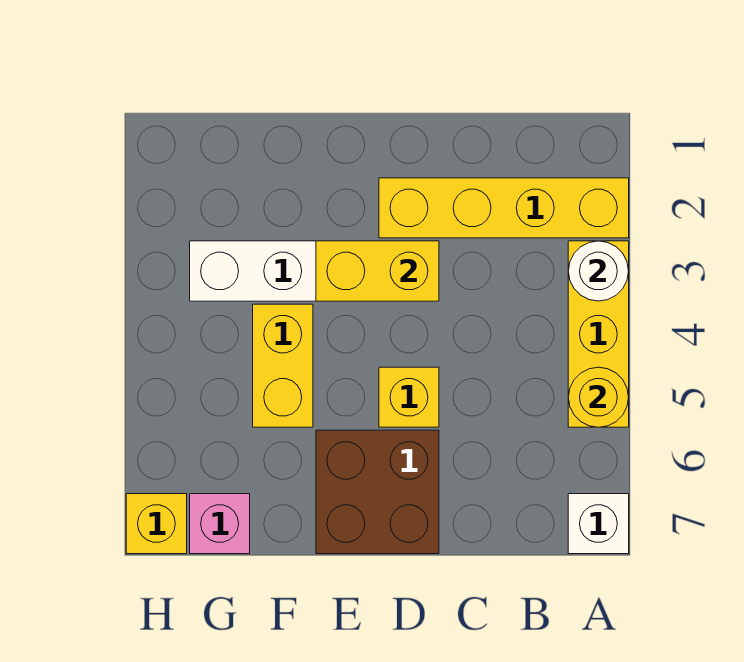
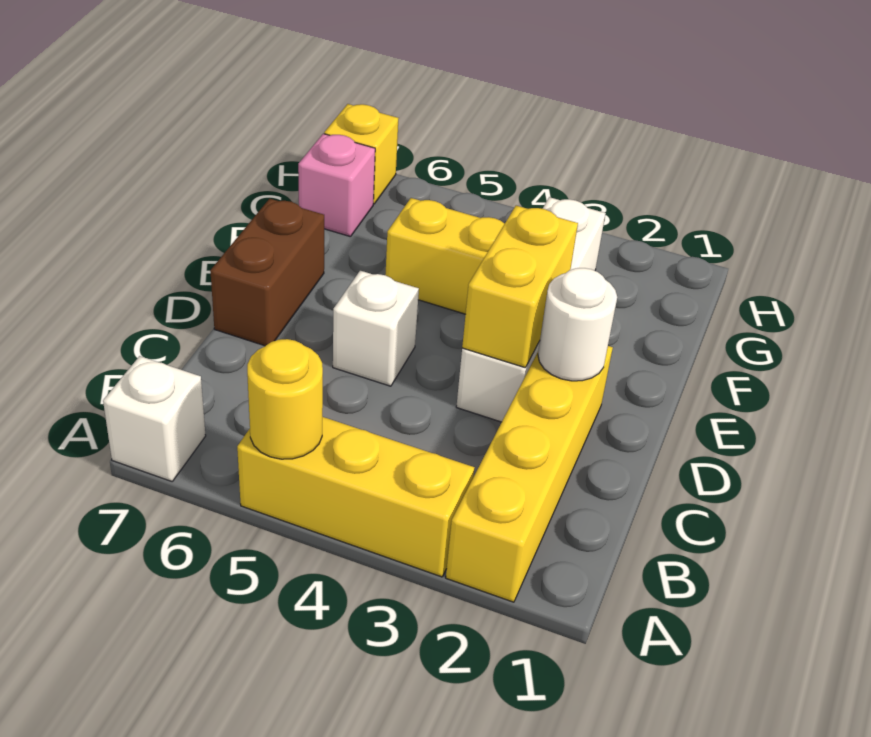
white 1x1 round brick [568,241,629,301] -> white 1x1 round brick moved to [538,268,617,381]
yellow 1x1 brick [379,367,439,427] -> white 1x1 brick [333,271,419,386]
brown 2x2 brick [316,430,439,554] -> brown 1x2 brick [210,199,324,346]

